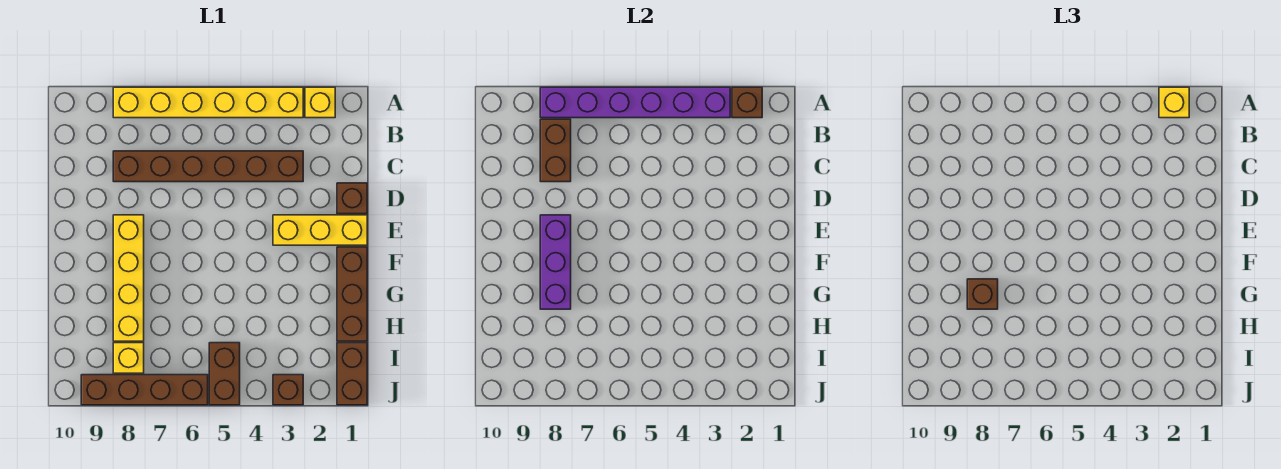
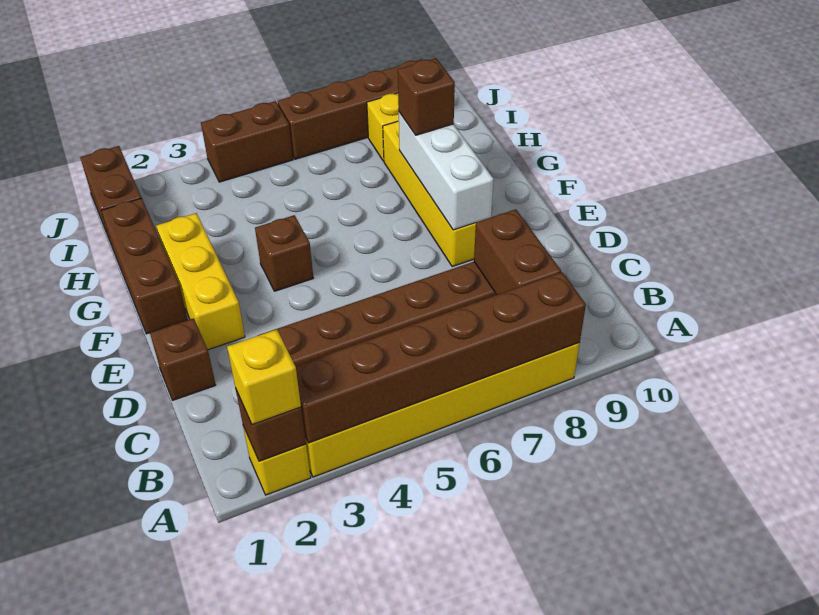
purple 1x6 brick [540,87,730,118] -> brown 1x6 brick [295,272,586,443]
yellow 1x3 brick [273,215,367,245] -> yellow 1x3 brick turned to [156,213,245,350]
purple 1x3 brick [540,215,571,309] -> white 1x3 brick [399,112,494,230]
brown 1x2 brick [209,343,240,405] -> brown 1x2 brick turned to [201,101,293,182]
brown 1x1 brick [273,375,303,405] -> brown 1x1 brick moved to [255,215,313,291]

